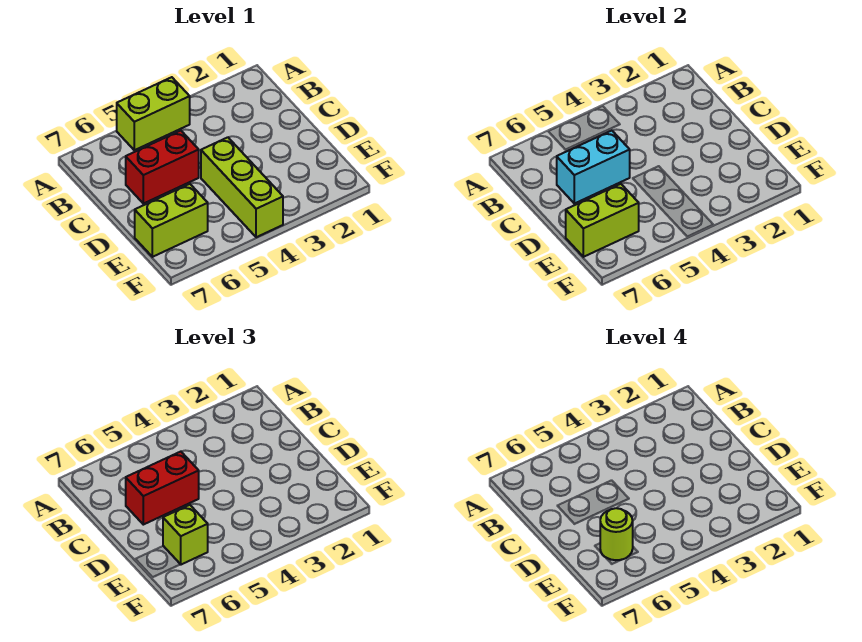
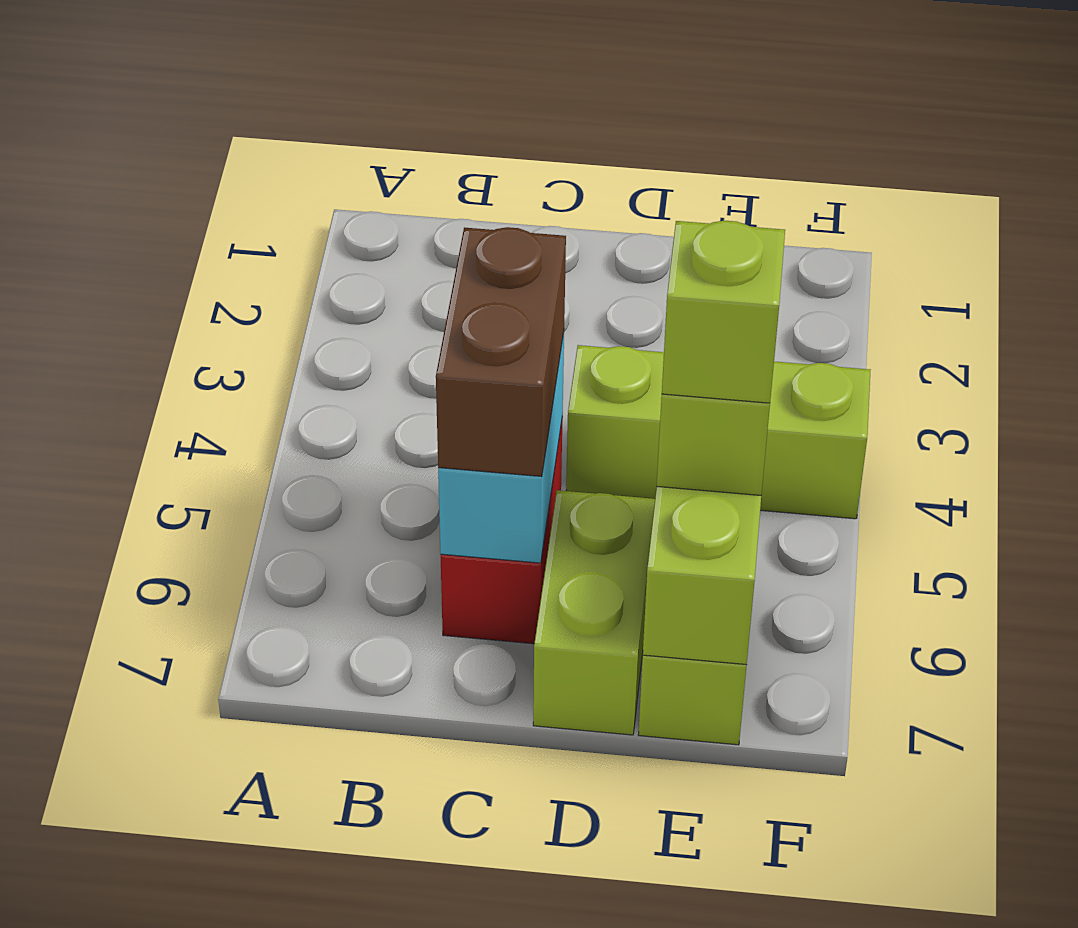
lime 1x2 brick [117,77,190,150] -> lime 1x2 brick moved to [533,490,655,735]
red 1x2 brick [126,452,199,525] -> brown 1x2 brick [436,227,566,477]
lime 1x1 round brick [600,508,633,560] -> lime 1x1 brick [662,221,785,403]

